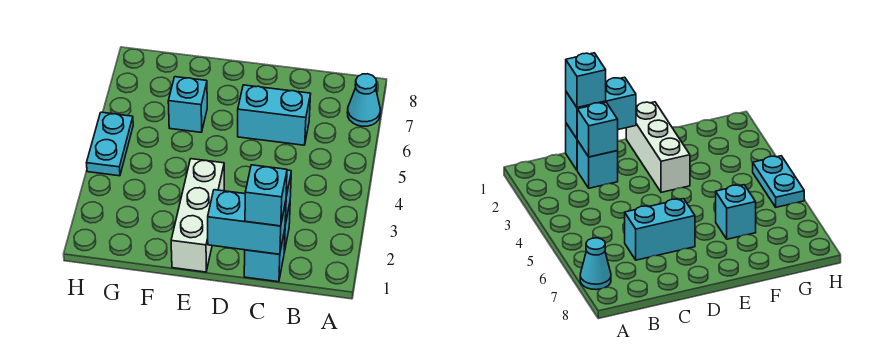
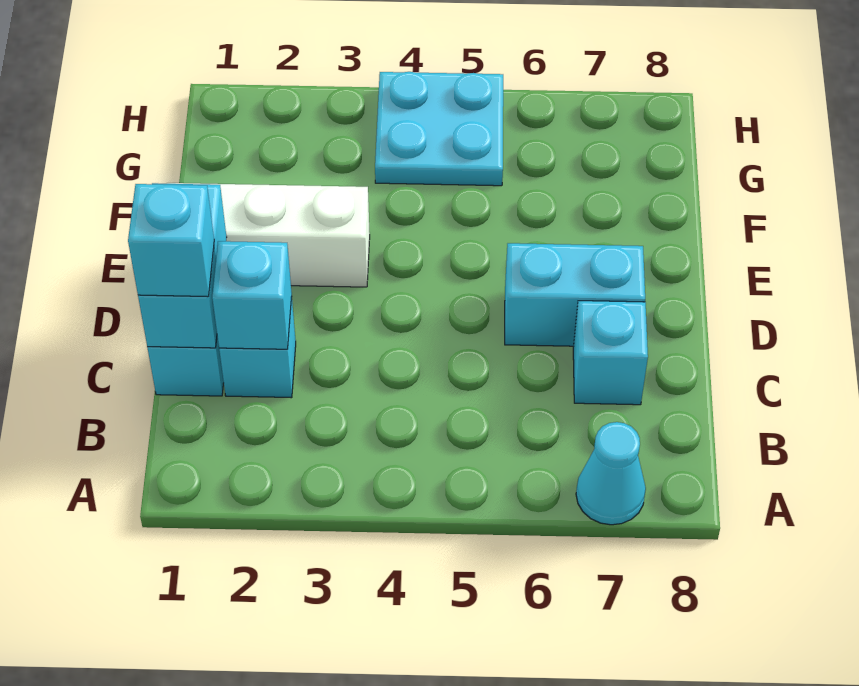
cyan 1x2 brick [238,85,311,145] -> cyan 1x2 brick turned to [505,243,645,346]
cyan 1x1 brick [168,77,207,132] -> cyan 1x1 brick moved to [573,301,648,405]
cyan 1x2 plate [87,112,133,176] -> cyan 2x2 plate [375,72,503,186]

